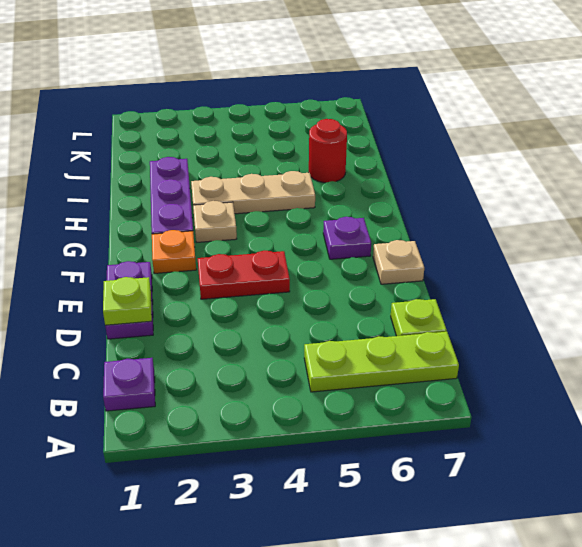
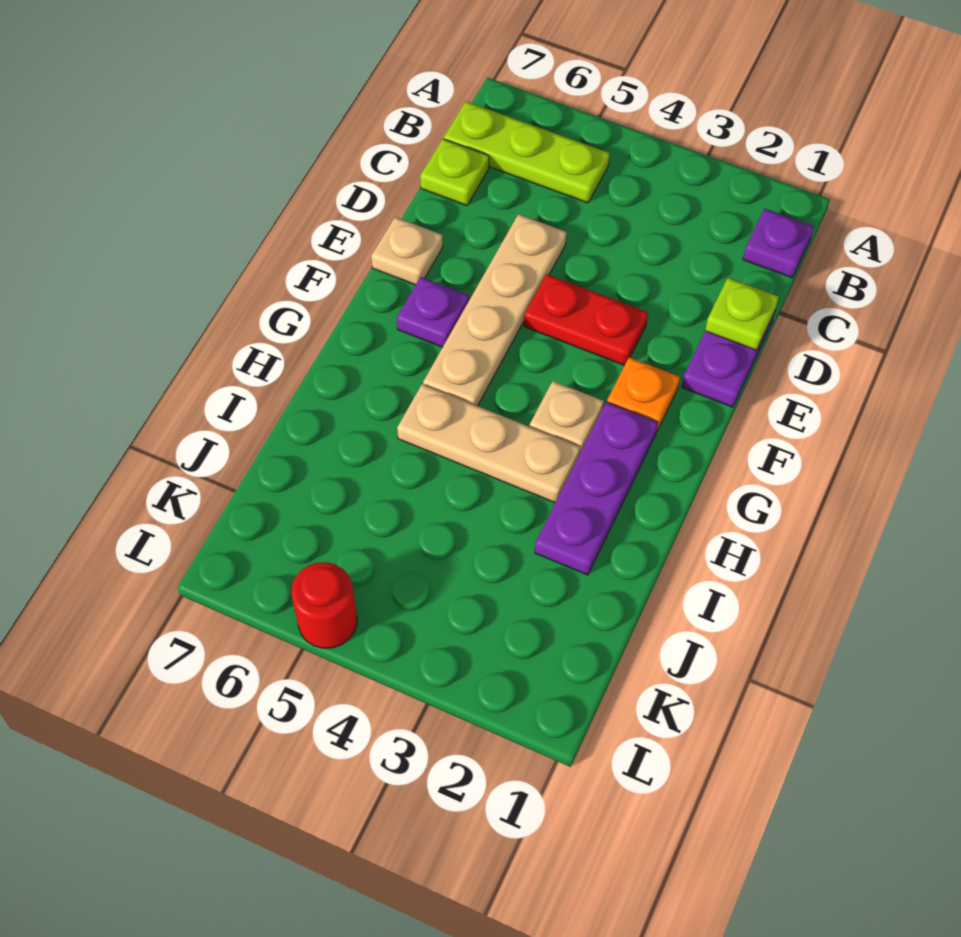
none -> tan 1x4 plate [423,214,566,406]
red 1x1 round brick [309,119,347,183] -> red 1x1 round brick moved to [291,562,357,648]

